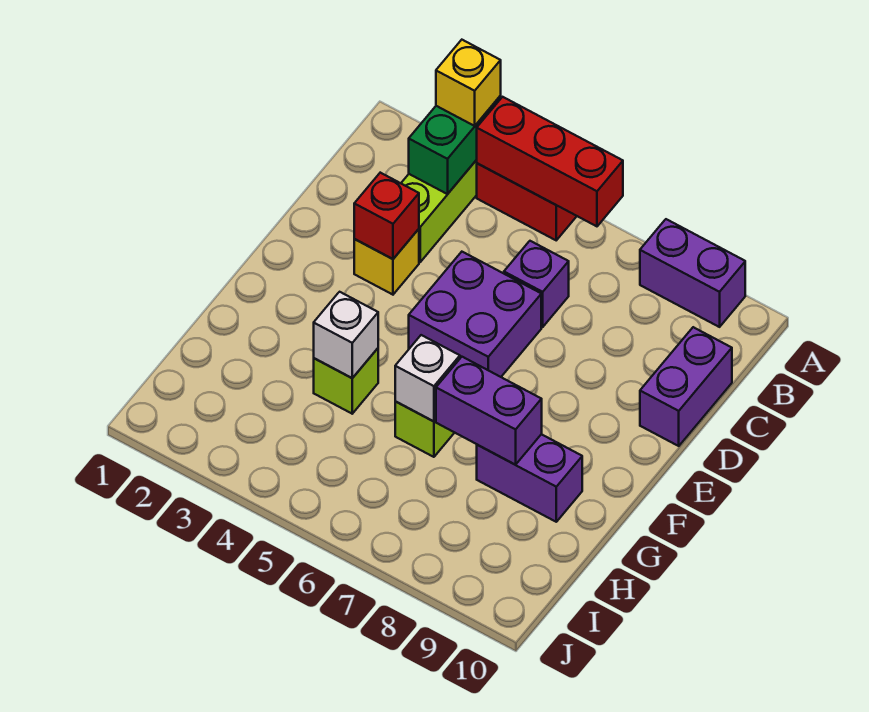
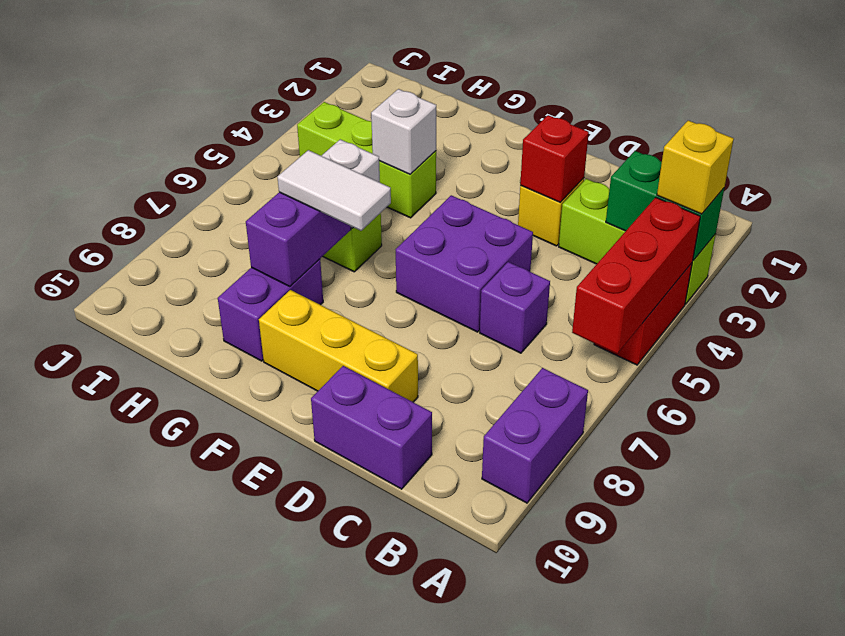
none -> yellow 1x3 brick [259,290,418,402]
none -> white 1x2 tile [277,150,391,231]
lime 1x1 brick [314,348,378,414] -> lime 1x3 brick [297,102,436,218]

